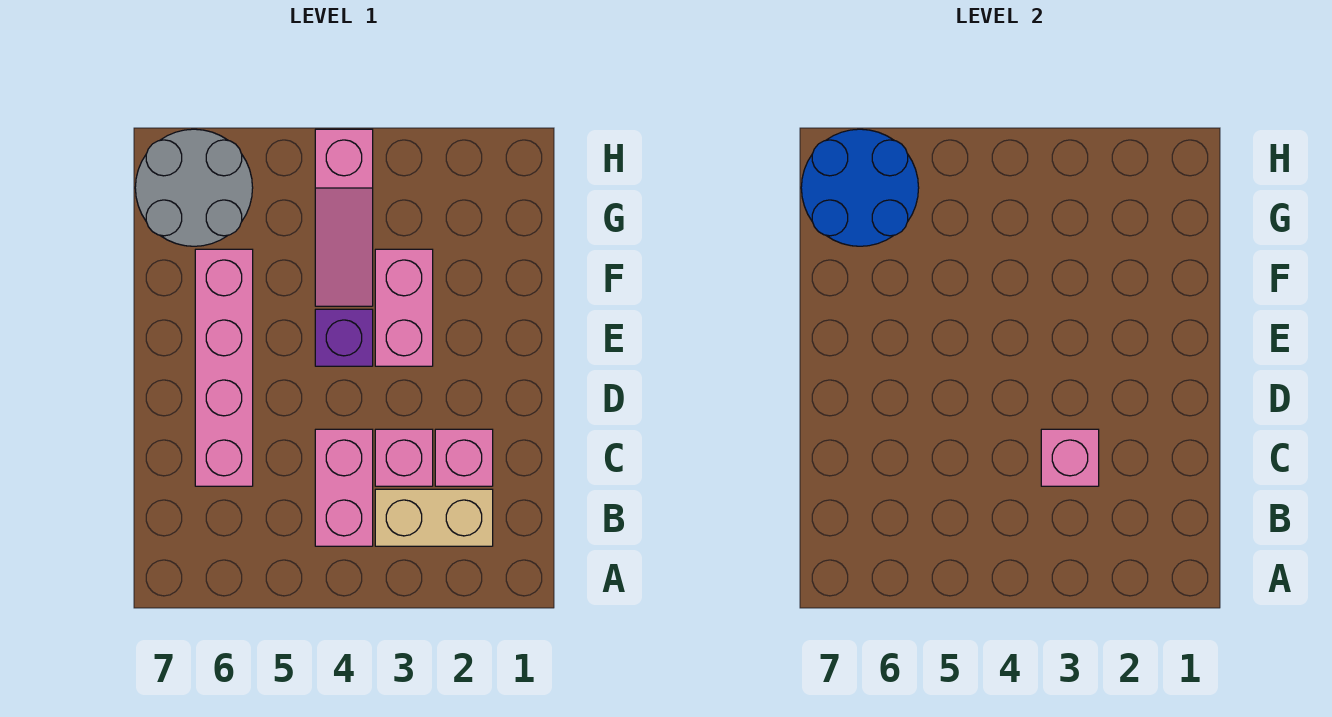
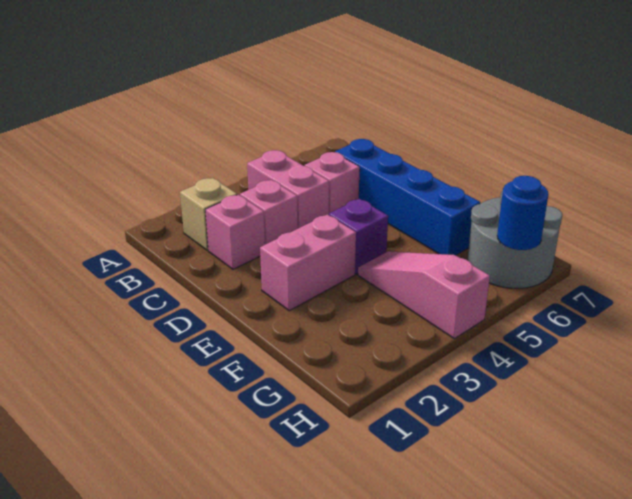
tan 1x2 brick [375,489,493,546] -> tan 1x1 brick [180,178,237,250]
pink 1x1 brick [1041,429,1099,486] -> pink 1x1 brick moved to [305,152,360,213]
pink 1x4 brick [195,249,253,486] -> blue 1x4 brick [335,139,480,255]
pink 1x2 brick [375,249,433,366] -> pink 1x2 brick turned to [260,214,356,311]
blue 2x2 round brick [801,129,919,246] -> blue 1x1 round brick [497,176,548,250]

